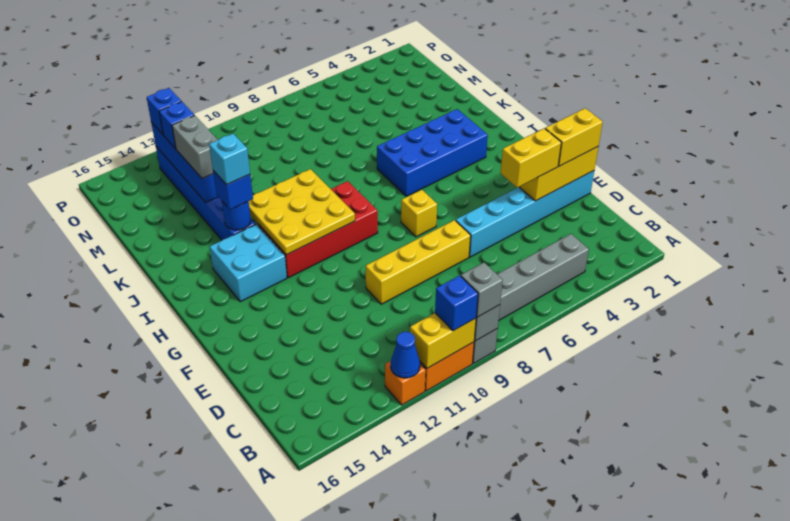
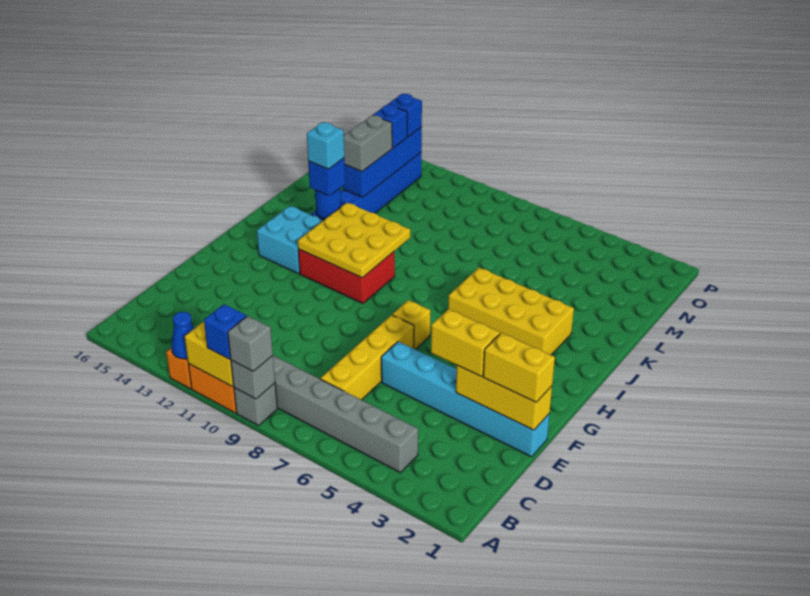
yellow 1x4 brick [366,220,471,304] -> yellow 1x4 brick turned to [320,315,414,400]
red 2x4 brick [258,181,378,278] -> red 2x3 brick [298,249,395,303]
blue 2x4 brick [377,109,488,196] -> yellow 2x4 brick [448,268,574,355]

